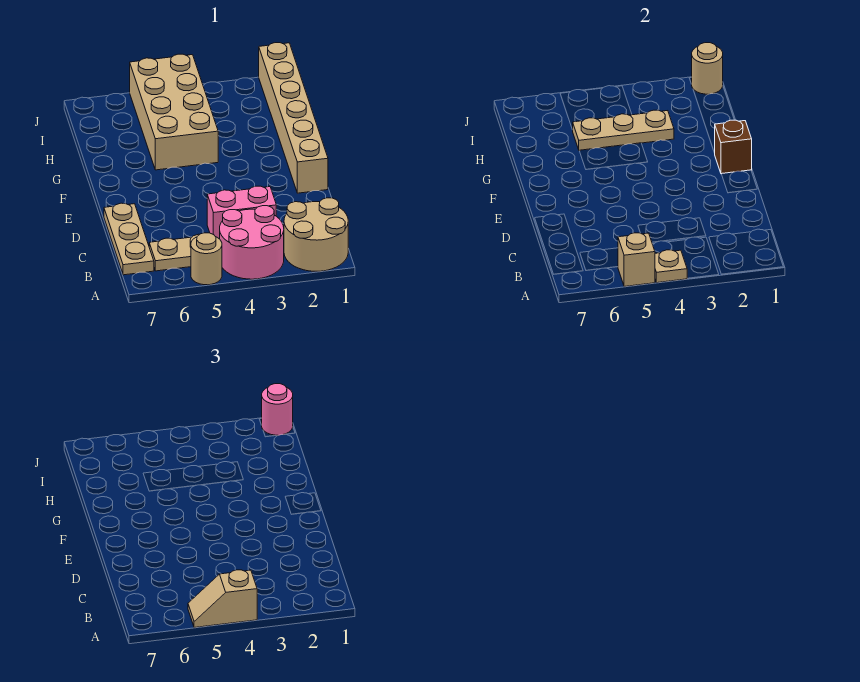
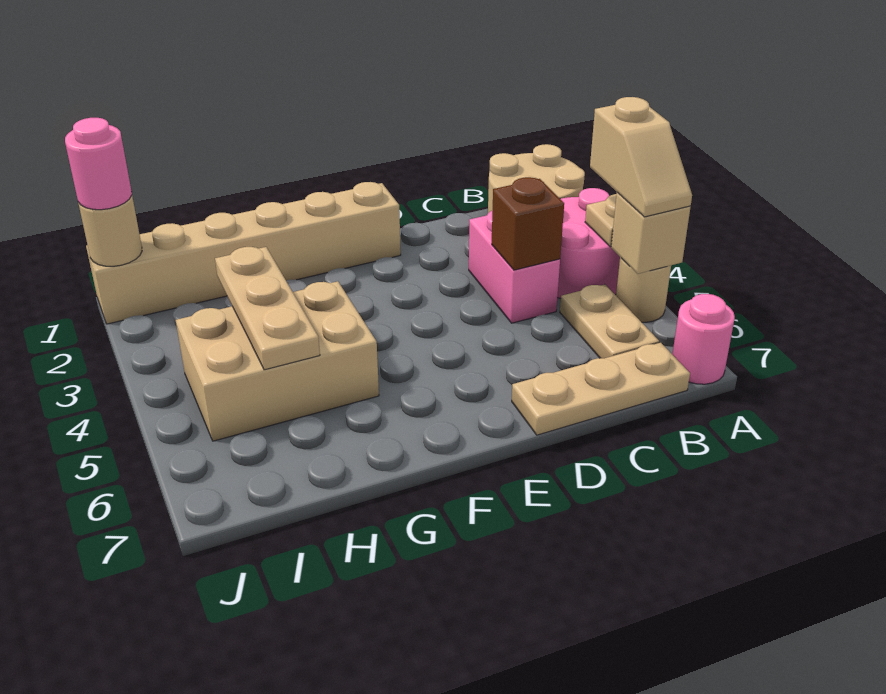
none -> pink 1x1 round brick [672,294,735,384]
brown 1x1 brick [715,120,752,174] -> brown 1x1 brick moved to [492,177,564,270]
tan 2x4 brick [130,54,218,170] -> tan 2x3 brick [176,281,379,441]

